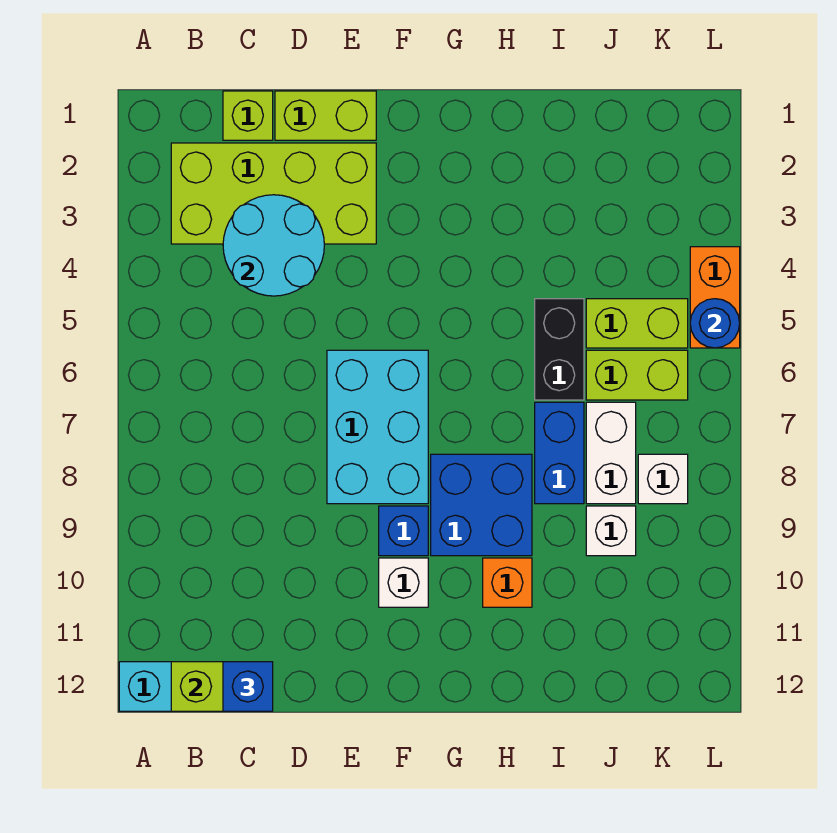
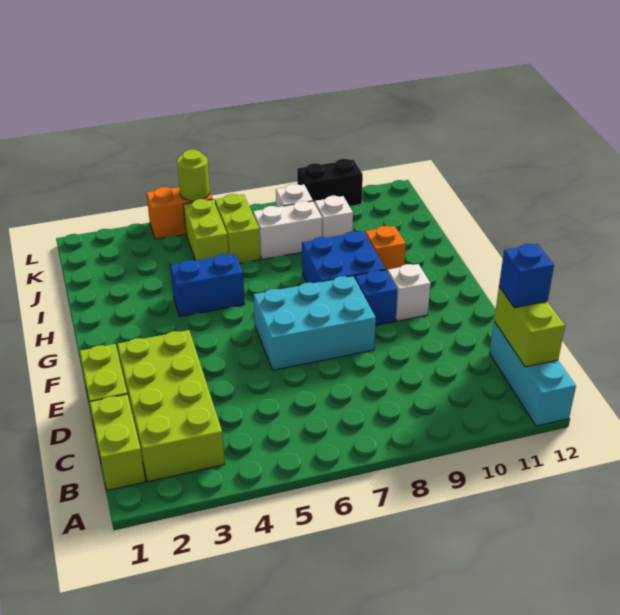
lime 1x1 brick [223,91,273,140] -> lime 1x2 brick [90,394,145,490]
cyan 2x2 round brick [223,195,324,296] -> none
black 1x2 brick [535,299,584,400] -> black 1x2 brick moved to [297,159,363,206]
blue 1x2 brick [535,402,584,504] -> blue 1x2 brick moved to [170,254,245,316]
blue 1x1 round brick [690,299,740,348] -> lime 1x1 round brick [177,150,210,201]

